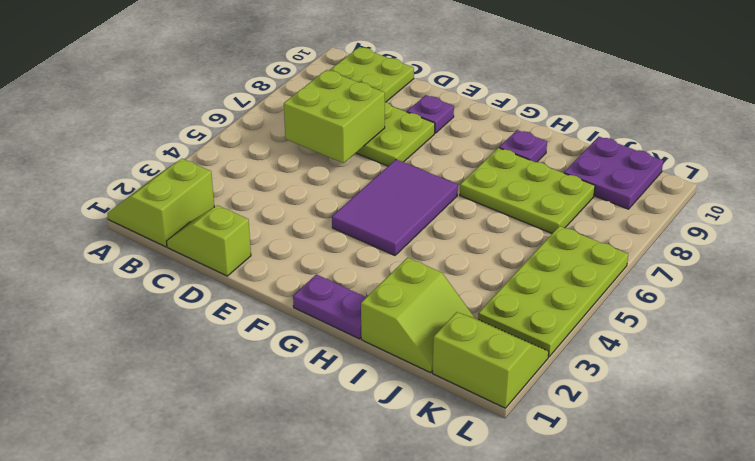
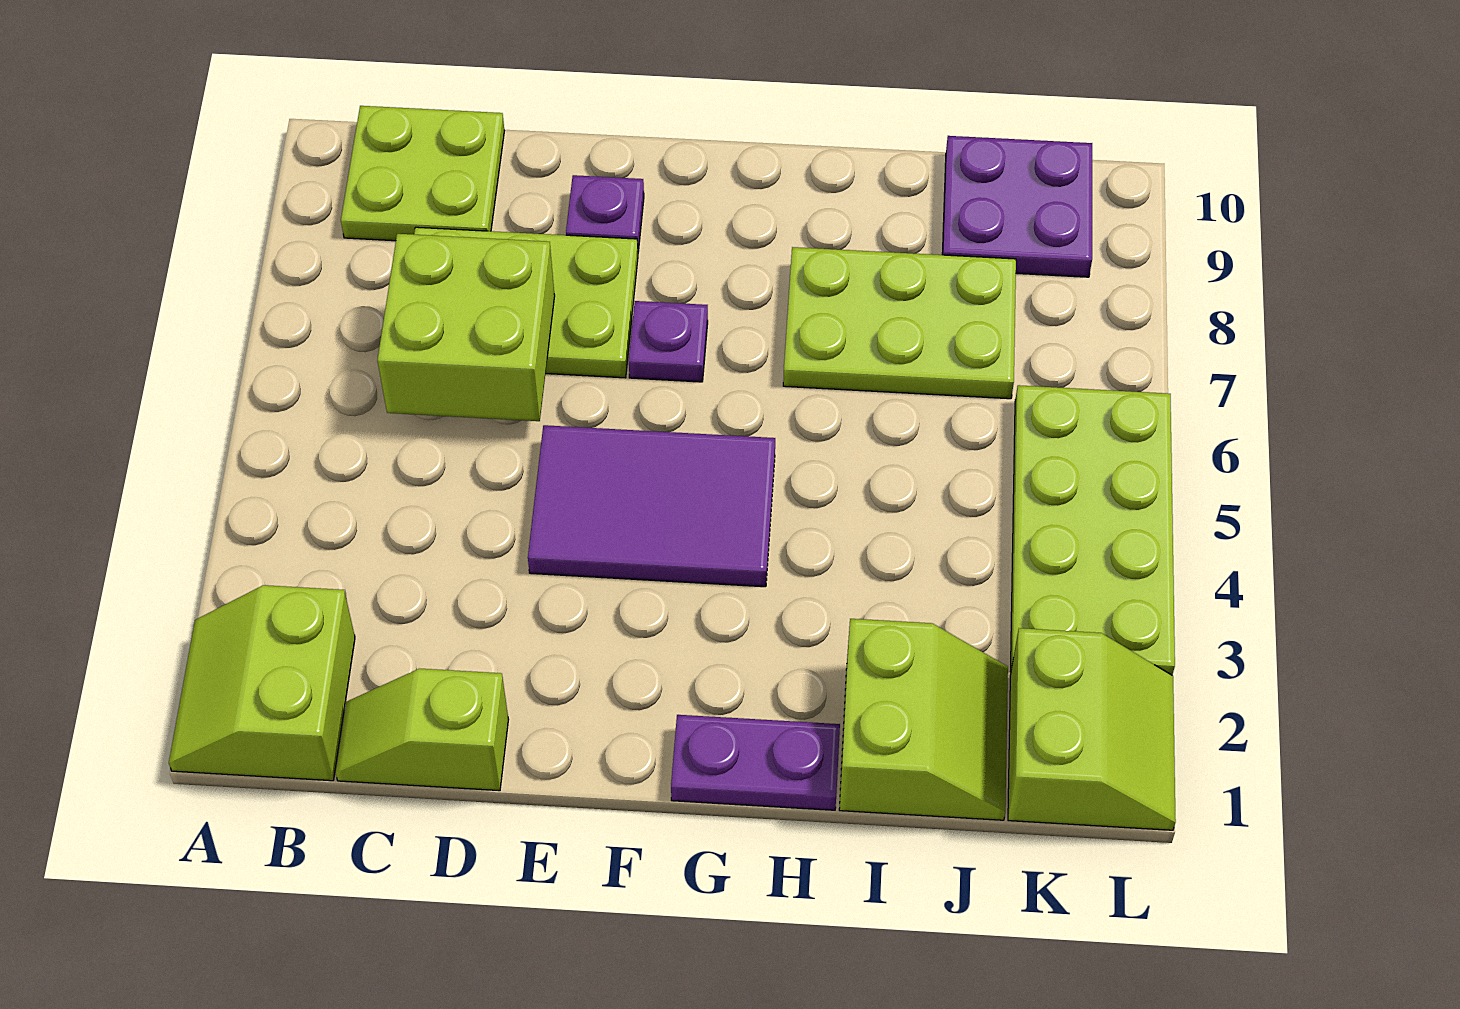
purple 2x3 tile [332,159,458,255] -> purple 2x3 tile turned to [528,425,775,587]
purple 1x1 plate [499,130,547,162] -> purple 1x1 plate moved to [629,301,708,382]
lime 2x2 slope [433,312,549,408] -> lime 2x2 slope turned to [1008,628,1176,830]

